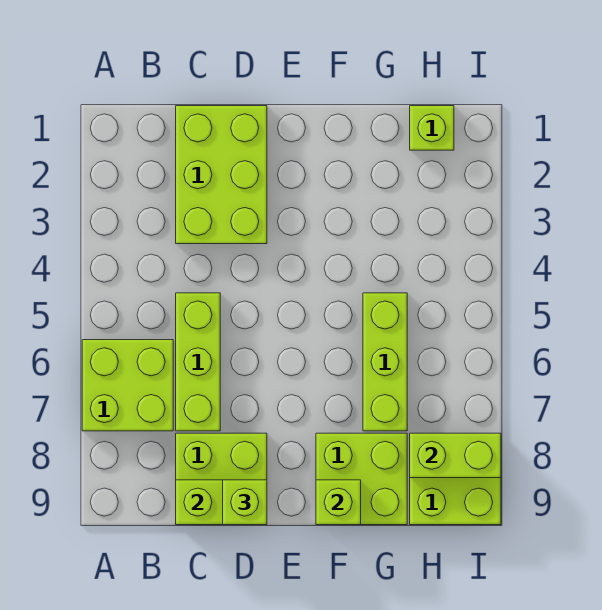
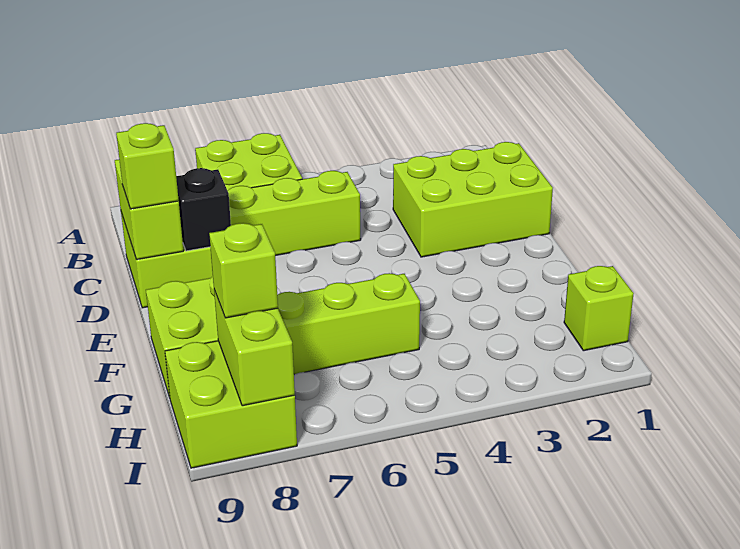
none -> black 1x1 brick [176,168,231,251]
lime 1x1 brick [316,480,361,525] -> lime 1x1 brick moved to [209,223,278,318]

